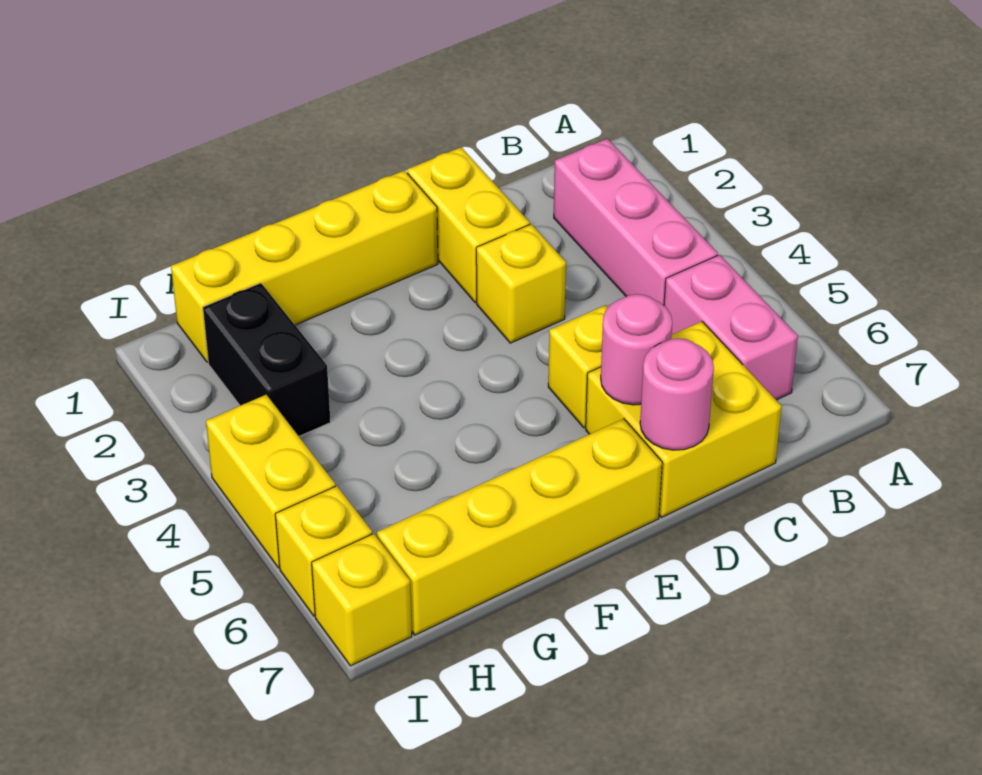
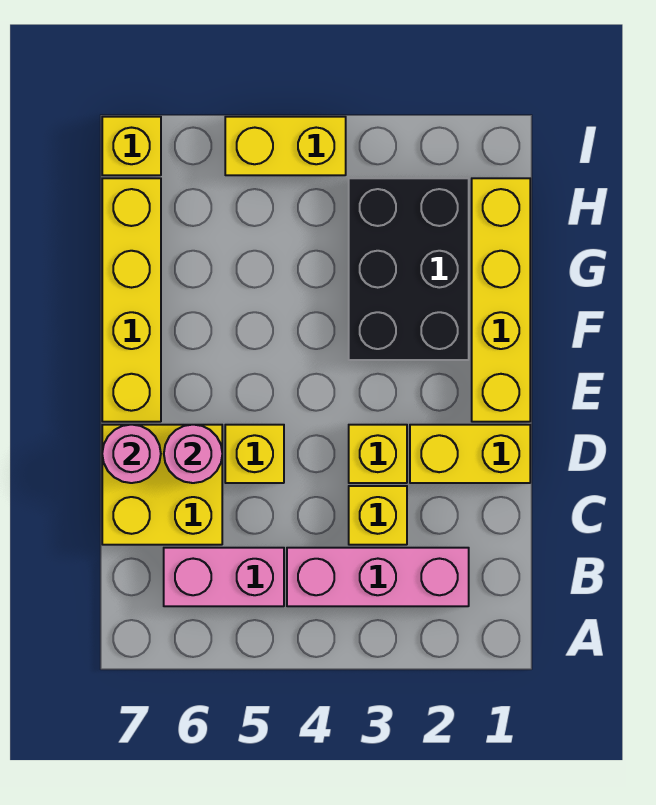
black 1x2 brick [203,283,330,436] -> black 2x3 brick [349,178,469,360]
yellow 1x1 brick [275,486,372,616] -> yellow 1x1 brick moved to [349,486,407,545]

